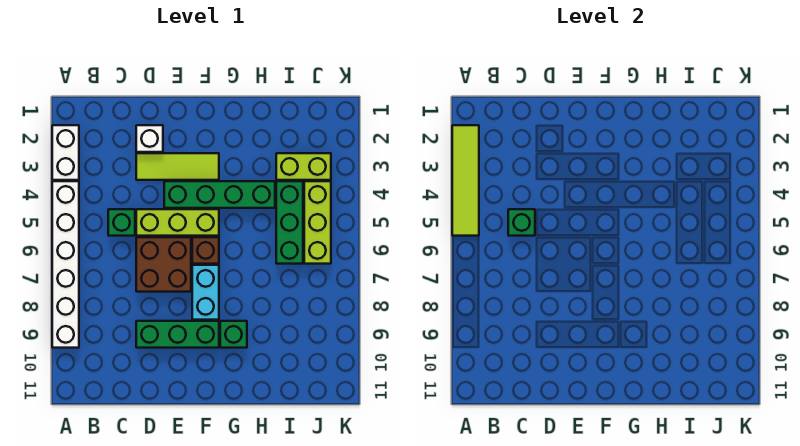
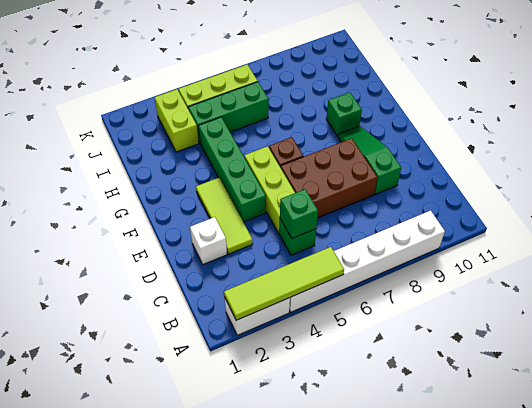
brown 2x2 brick [136,237,191,292] -> brown 2x3 brick [281,138,377,218]
green 1x3 brick [136,321,219,348] -> green 1x3 slope [338,126,401,194]
cyan 1x2 brick [192,265,219,320] -> none

